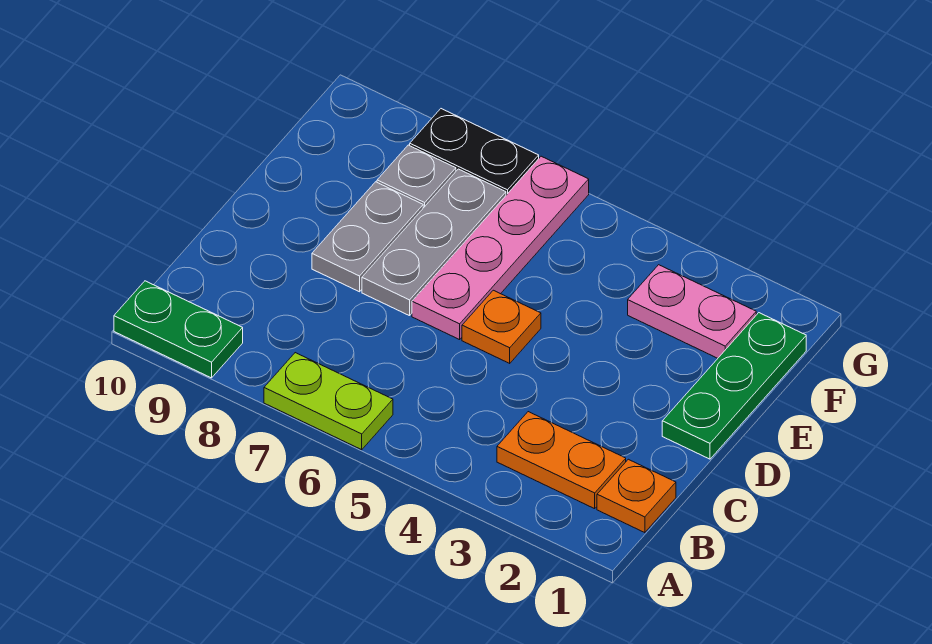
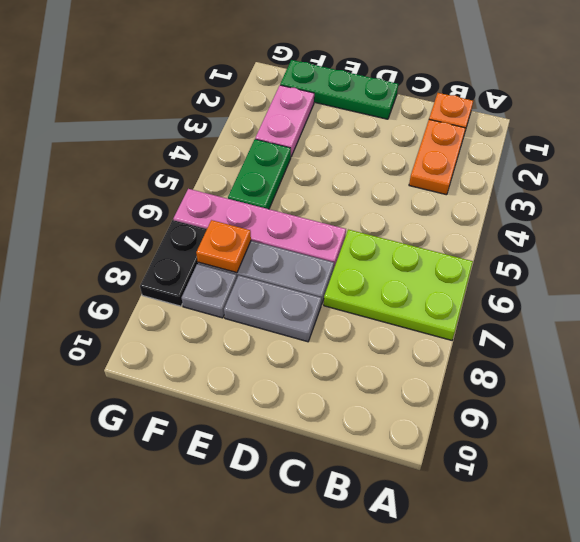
lime 1x2 plate [264,353,393,450] -> lime 2x3 plate [324,230,473,340]
green 1x2 plate [114,281,243,378] -> green 1x2 plate moved to [228,139,291,209]
orange 1x1 plate [462,290,541,363] -> orange 1x1 plate moved to [196,220,251,273]

